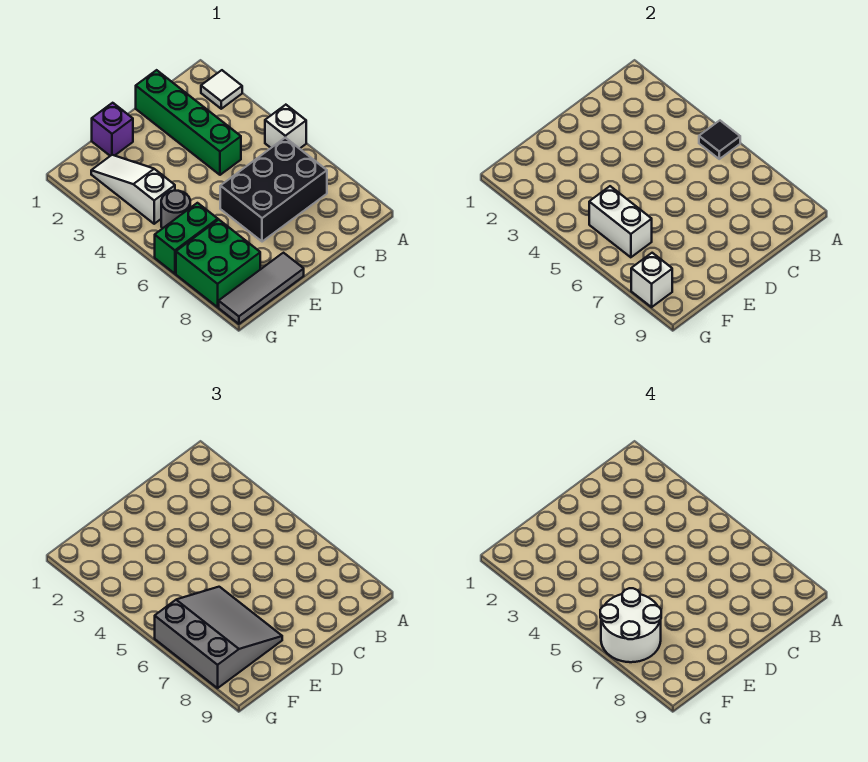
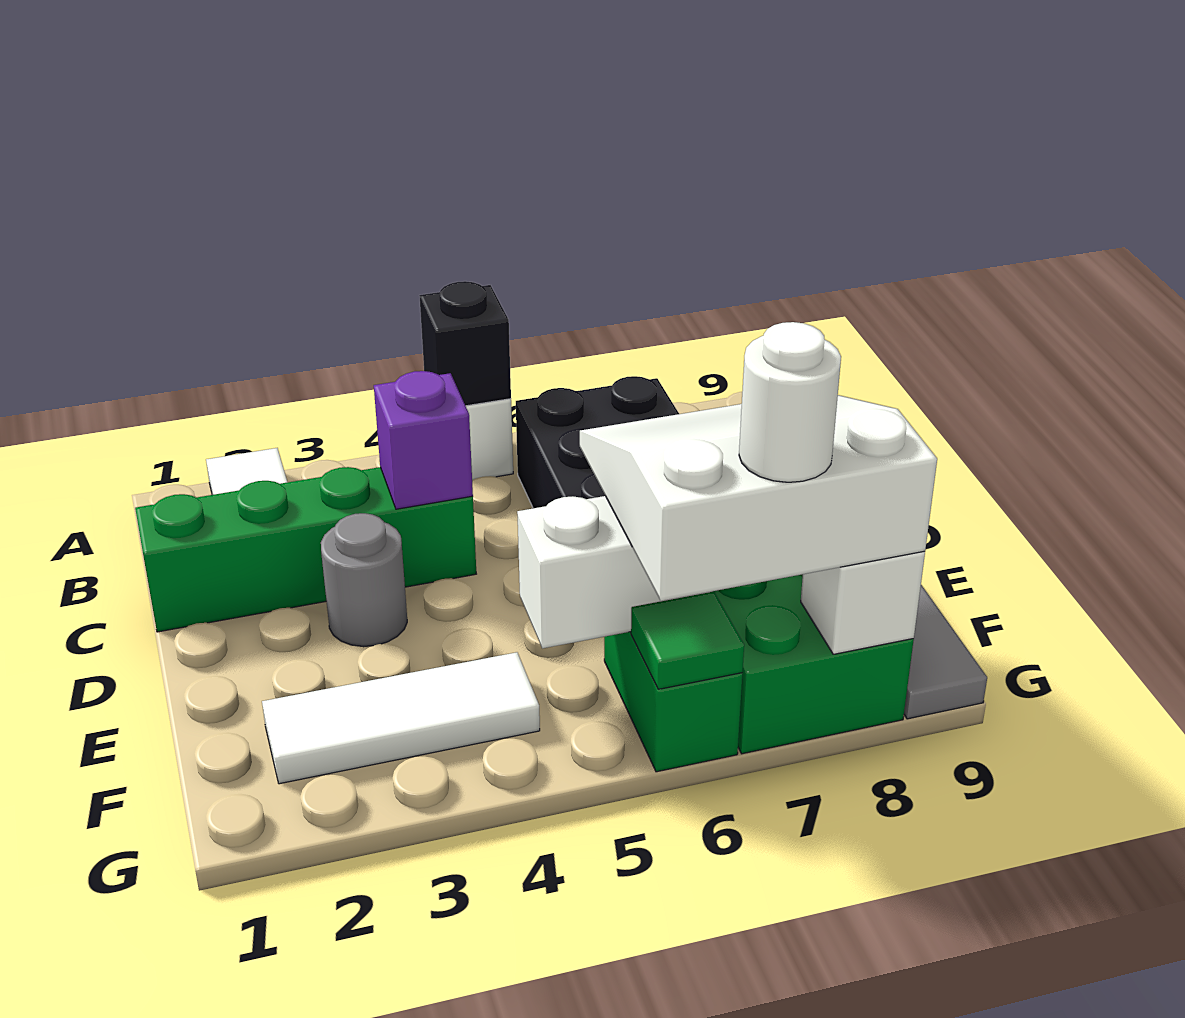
black 1x1 tile [699,121,740,159] -> black 1x1 brick [419,281,511,406]
purple 1x1 brick [92,103,133,156] -> purple 1x1 brick moved to [374,371,473,509]
grey 3x3 slope [155,587,282,688] -> white 3x3 slope [580,395,937,601]
white 1x3 slope [91,155,175,224] -> white 1x3 tile [262,652,540,784]
grey 1x1 round brick [161,191,190,229] -> grey 1x1 round brick moved to [321,513,407,647]
white 2x2 round brick [600,588,661,662] -> white 1x1 round brick [739,322,841,482]
none -> green 1x1 tile [631,591,744,689]

